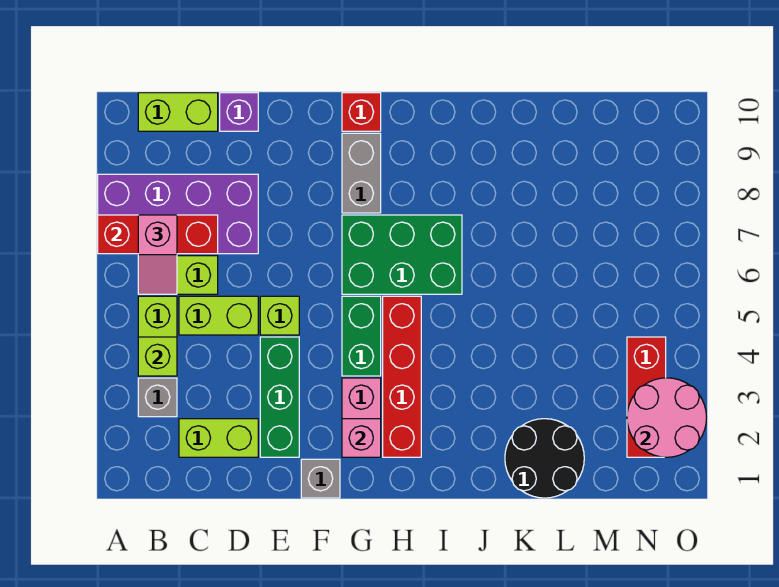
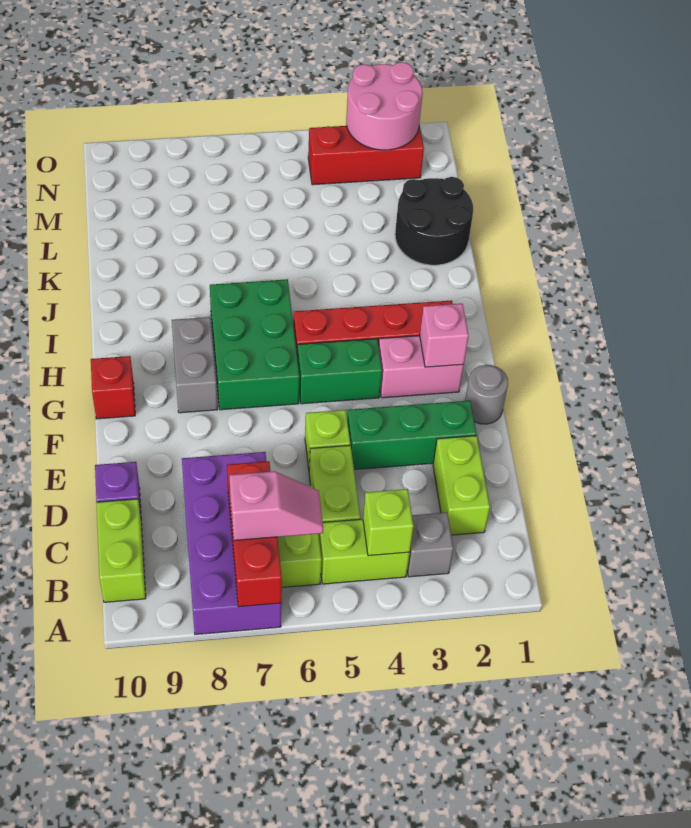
grey 1x1 brick [301,459,340,498] -> grey 1x1 round brick [465,365,508,424]
grey 1x2 brick [342,133,381,213] -> grey 1x2 brick turned to [172,317,217,413]

